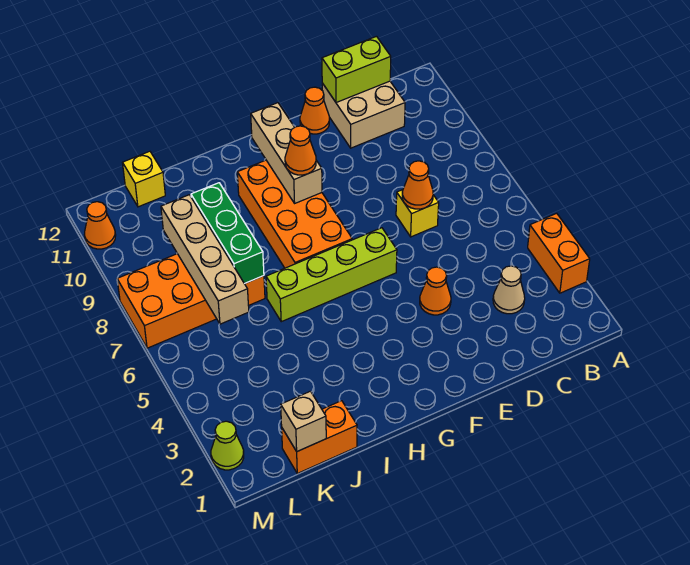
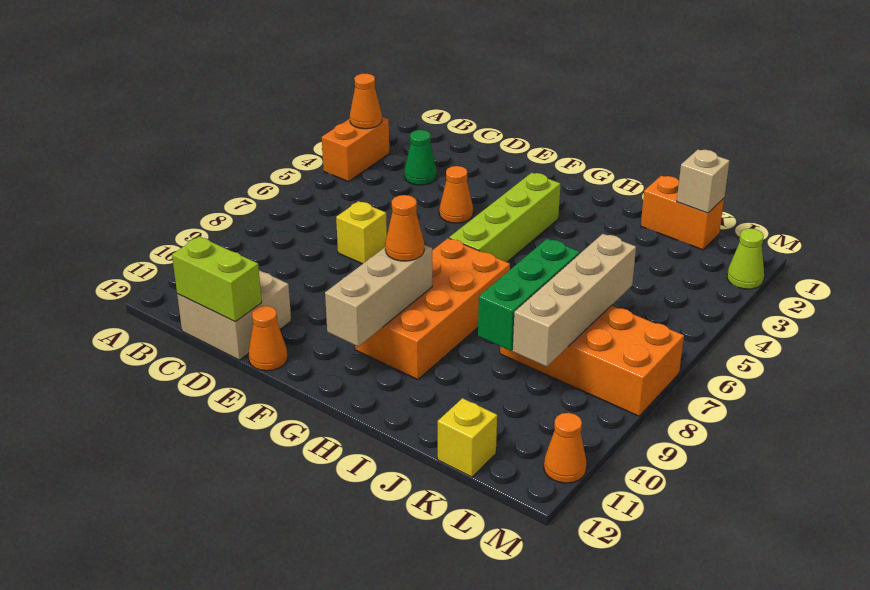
tan 1x1 cone [493,266,525,314] -> green 1x1 cone [404,130,437,185]
orange 1x1 cone [402,161,433,209] -> orange 1x1 cone moved to [350,74,382,129]
lime 1x4 brick [266,228,397,322] -> lime 1x4 brick turned to [449,173,560,262]

